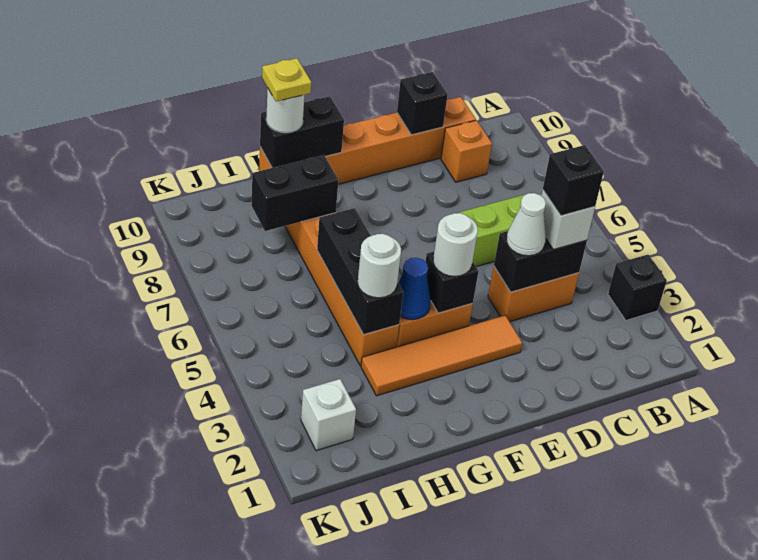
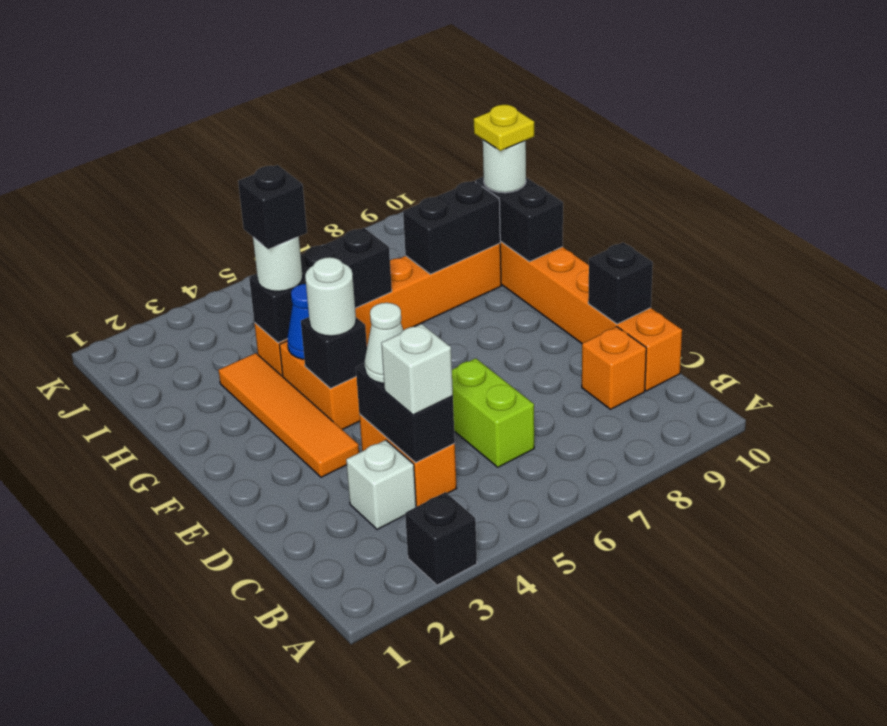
black 1x1 brick [543,145,604,216] -> black 1x1 brick moved to [238,165,307,249]
black 1x2 brick [252,155,338,231] -> black 1x2 brick turned to [403,181,500,274]
white 1x1 brick [301,379,356,451] -> white 1x1 brick moved to [346,440,416,530]

